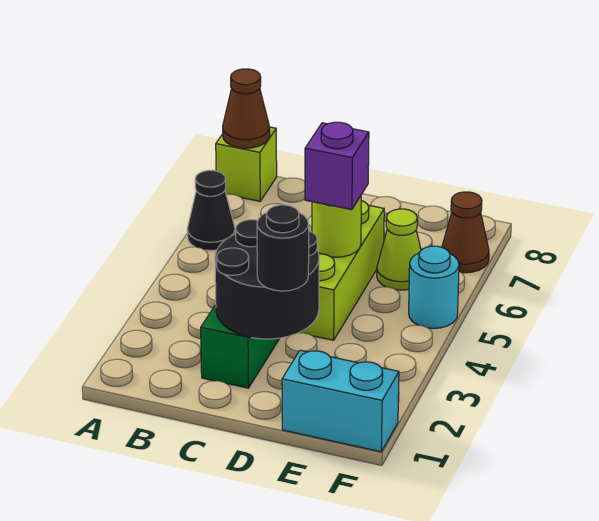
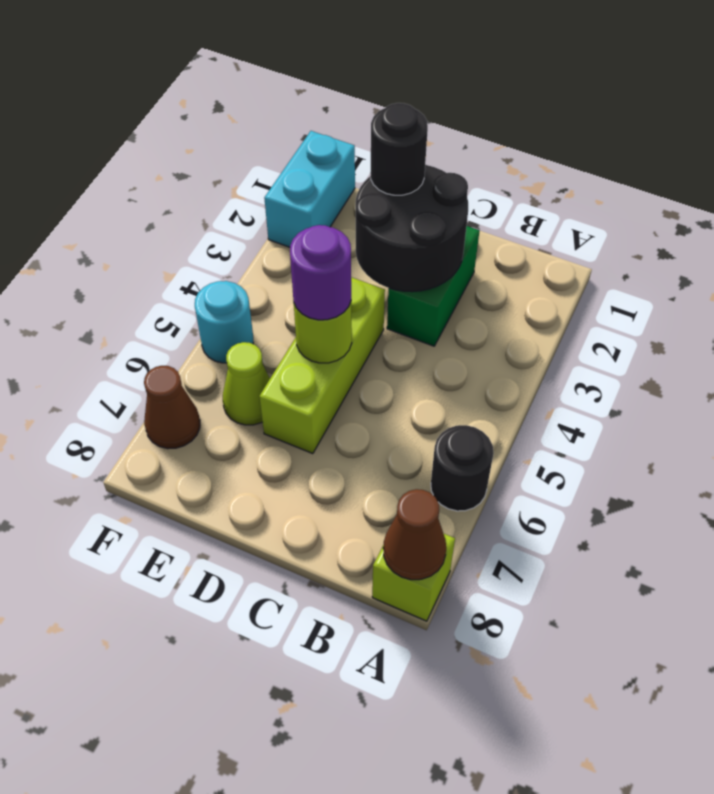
black 1x1 cone [187,170,235,251] -> black 1x1 round brick [431,425,494,511]
purple 1x1 brick [305,122,369,210] -> purple 1x1 round brick [290,225,351,320]
cyan 1x2 brick [282,350,399,452] -> cyan 1x2 brick turned to [264,131,355,247]

